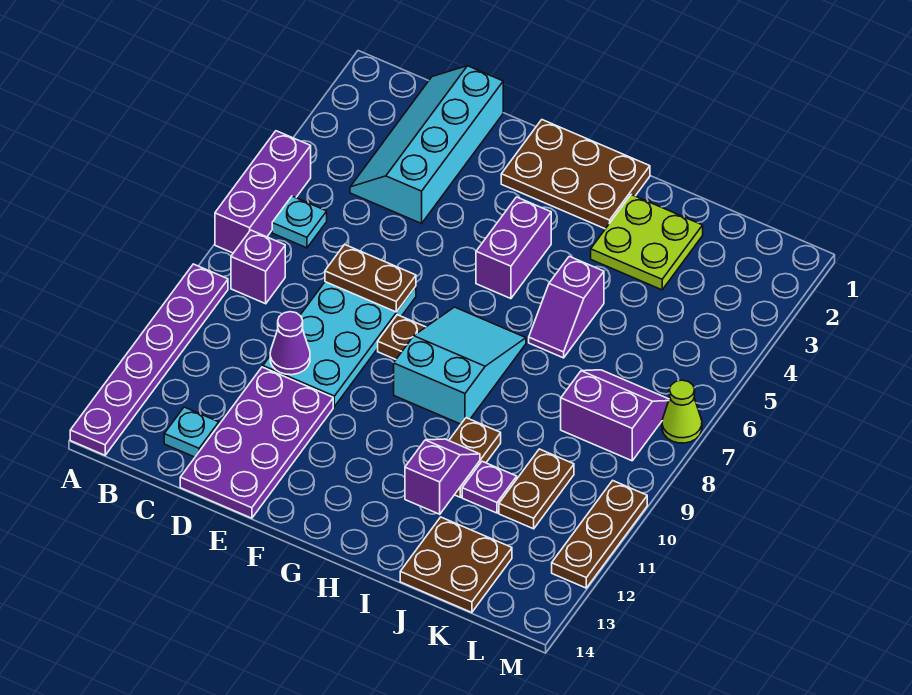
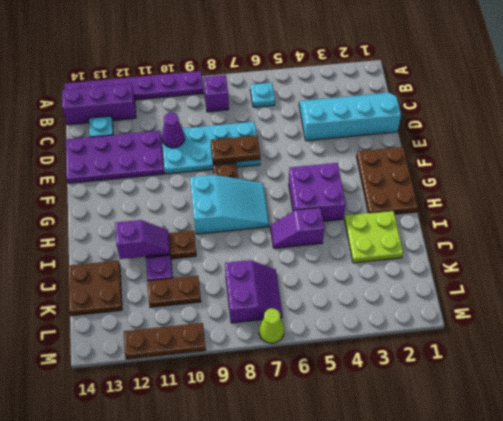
purple 1x3 brick [215,131,311,253] -> purple 1x3 brick moved to [62,84,136,125]
brown 1x2 plate [325,244,416,312] -> brown 1x2 plate turned to [211,135,260,164]
purple 1x2 brick [476,197,551,299] -> purple 2x2 brick [289,163,346,221]

